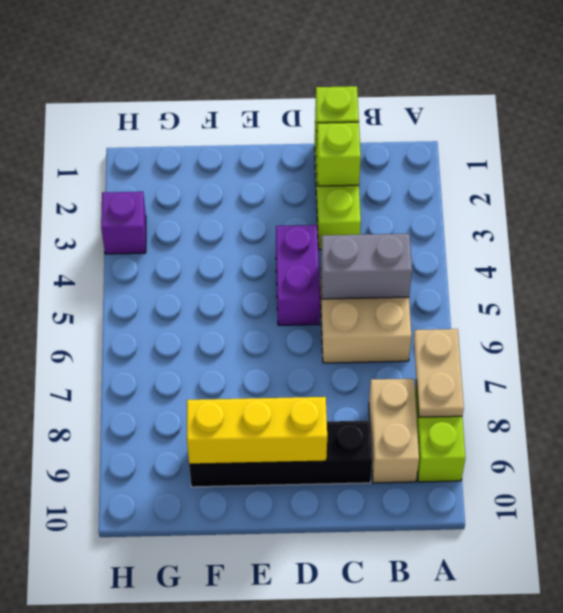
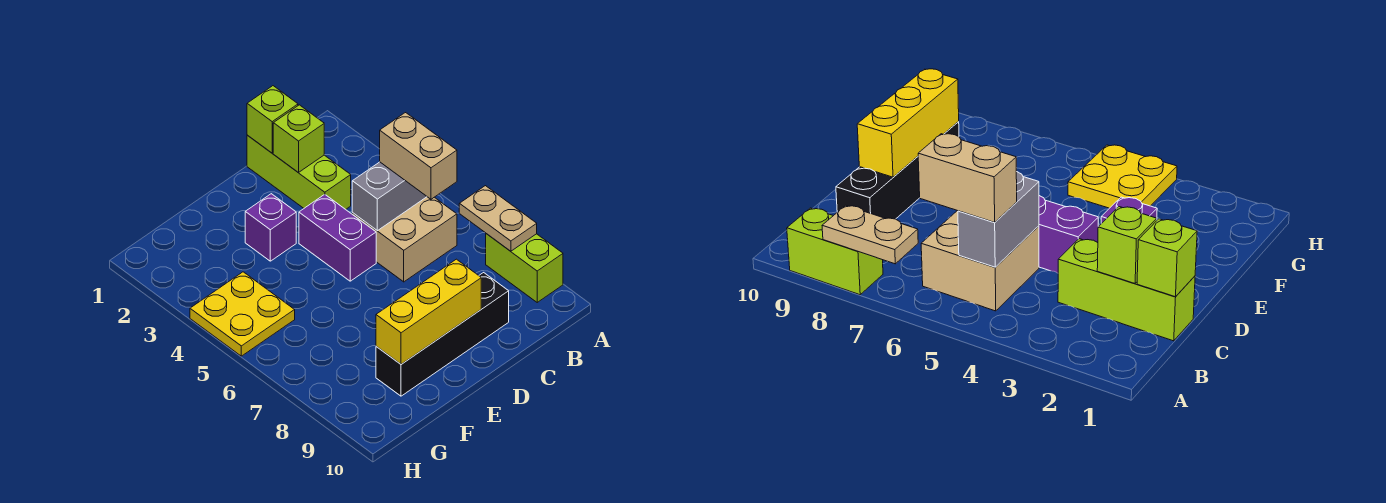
tan 1x2 brick [369,378,419,483] -> tan 1x2 brick moved to [380,113,457,199]
none -> yellow 2x2 plate [190,272,295,356]
purple 1x1 brick [101,192,146,254] -> purple 1x1 brick moved to [245,194,296,261]

